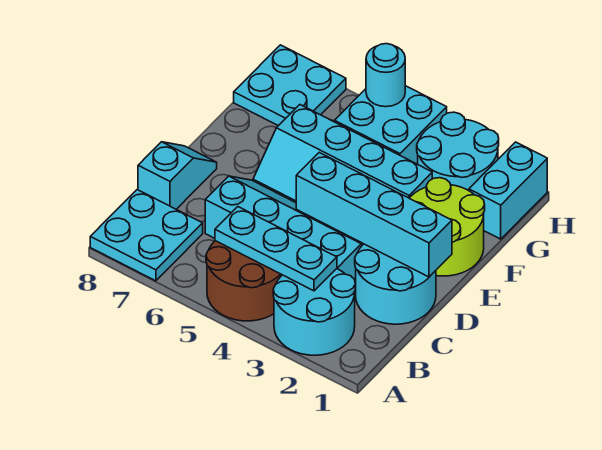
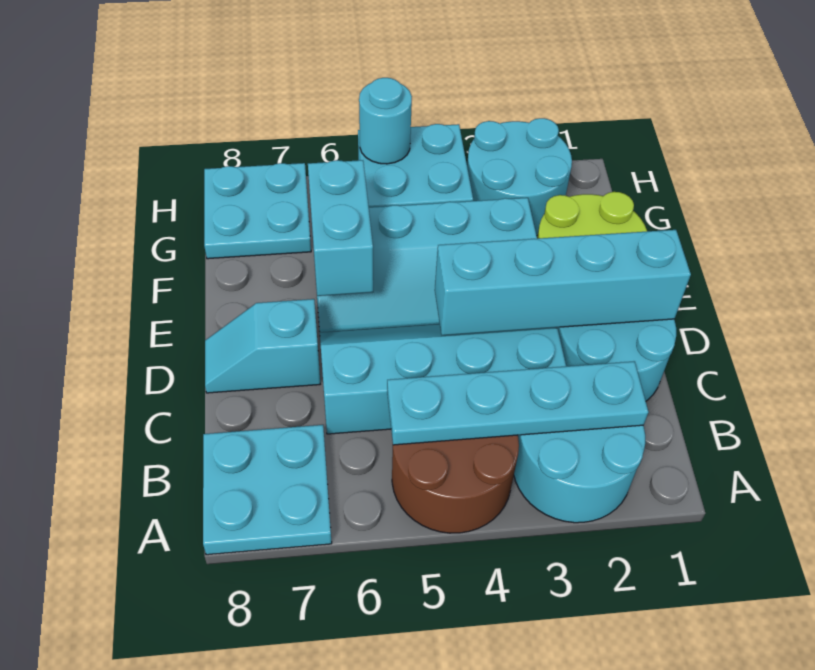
cyan 1x3 plate [215,207,337,291] -> cyan 1x4 plate [387,361,649,445]
cyan 1x2 slope [138,142,217,209] -> cyan 1x2 slope turned to [205,299,320,393]
cyan 1x2 brick [469,142,547,239] -> cyan 1x2 brick moved to [308,160,373,296]

